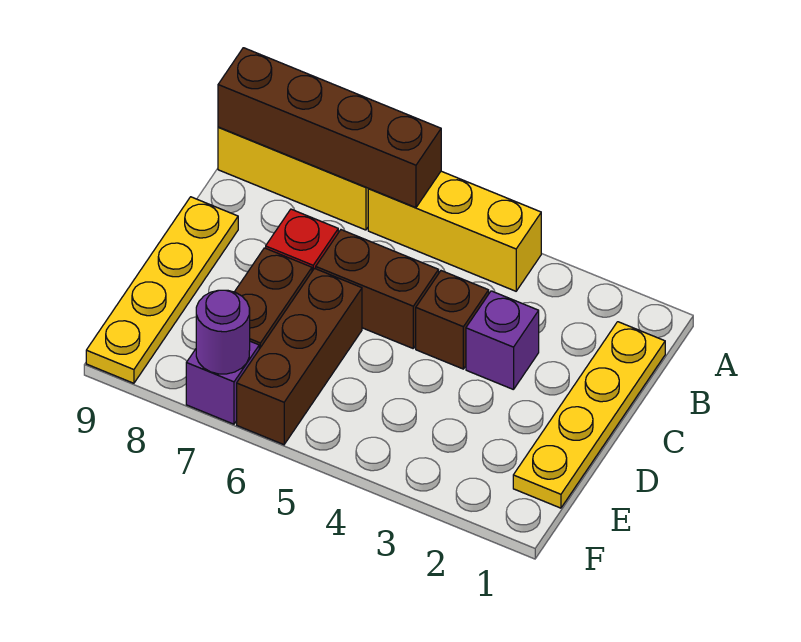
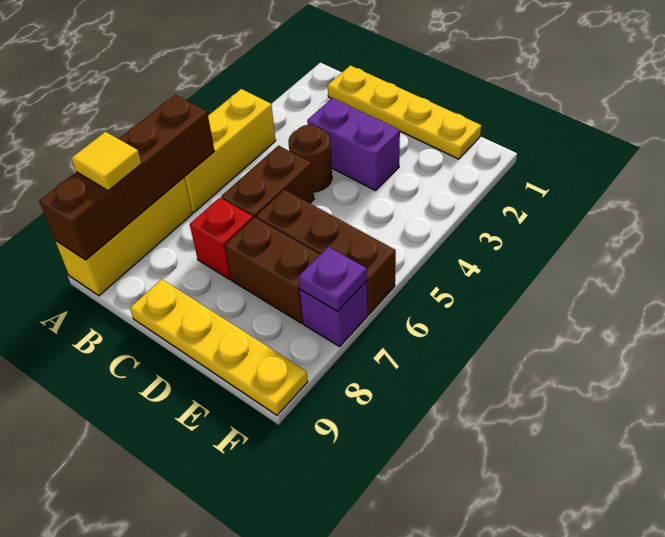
none -> yellow 1x1 tile [71,132,142,191]
purple 1x1 brick [466,291,539,390] -> purple 1x2 brick [307,98,400,191]
brown 1x1 brick [416,271,489,369] -> brown 1x1 round brick [288,125,332,192]
purple 1x1 round brick [196,290,250,374] -> purple 1x1 plate [298,247,367,311]

